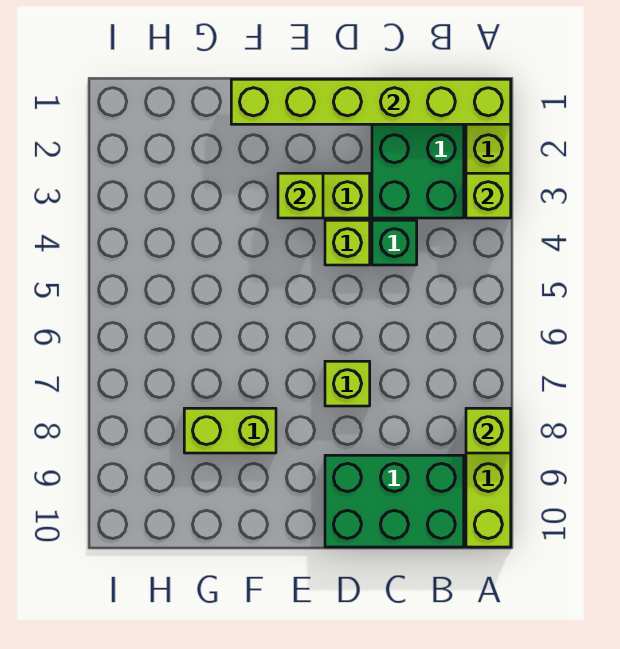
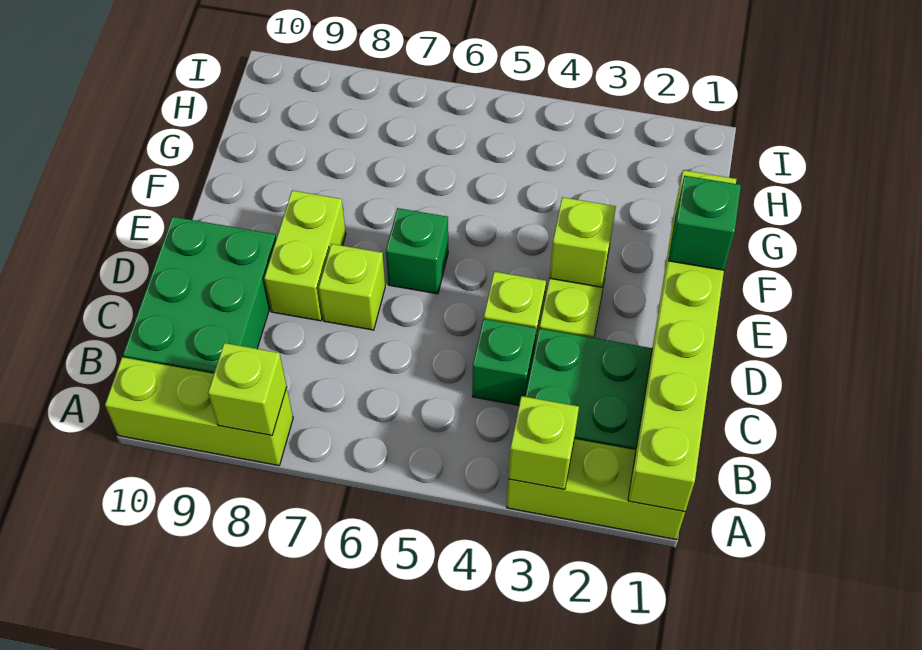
none -> green 1x1 brick [668,176,741,270]
none -> green 1x1 brick [386,208,448,294]
lime 1x2 brick [184,408,276,453] -> lime 1x2 brick moved to [264,191,346,321]

